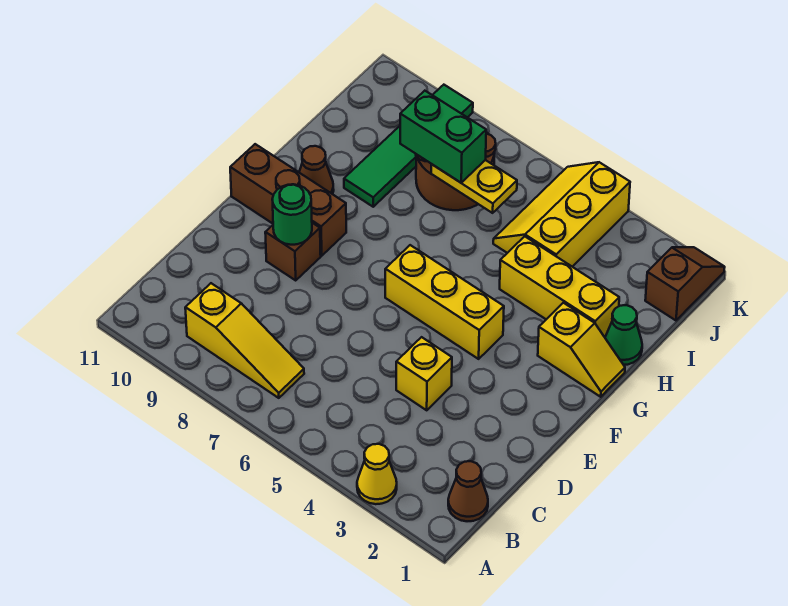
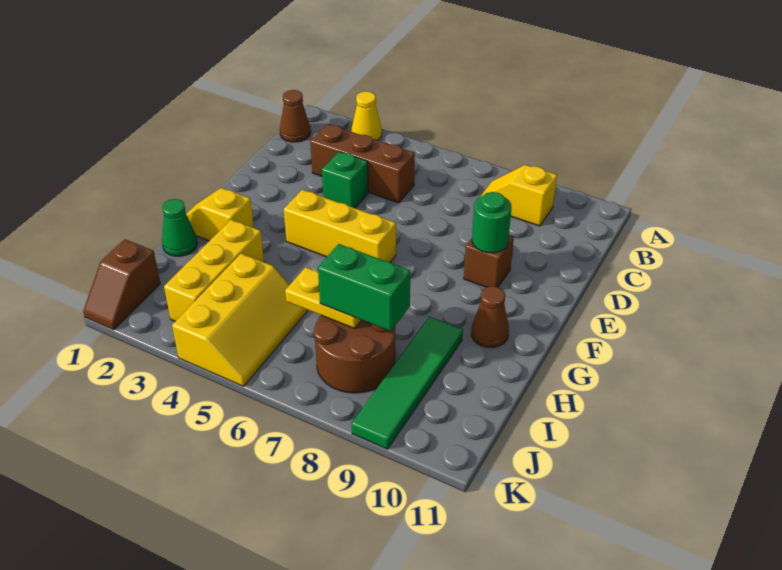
yellow 1x3 slope [185,283,304,398] -> yellow 1x2 slope [480,165,557,226]
yellow 1x1 brick [396,337,452,410] -> green 1x1 brick [322,152,368,208]
brown 1x3 brick [230,144,346,256] -> brown 1x3 brick moved to [310,124,415,203]
yellow 1x3 brick [500,236,619,337] -> yellow 1x3 brick turned to [164,220,264,321]

